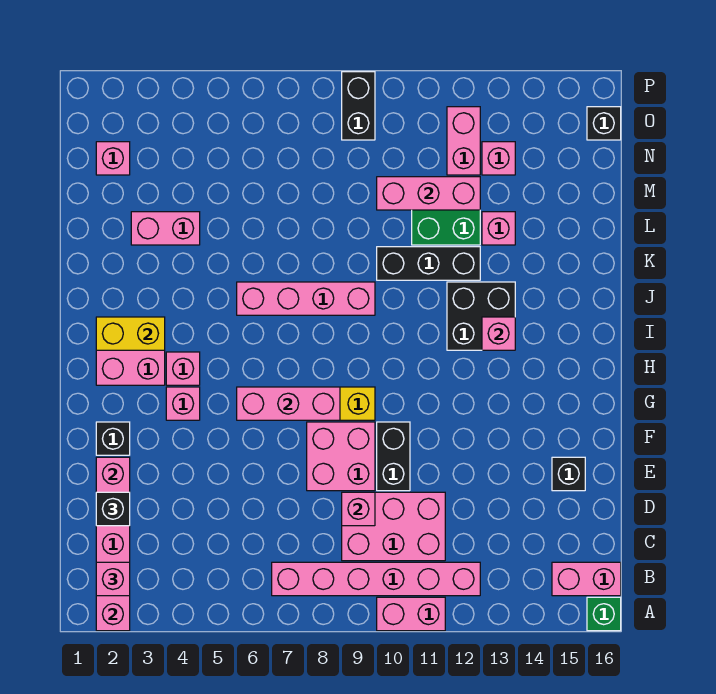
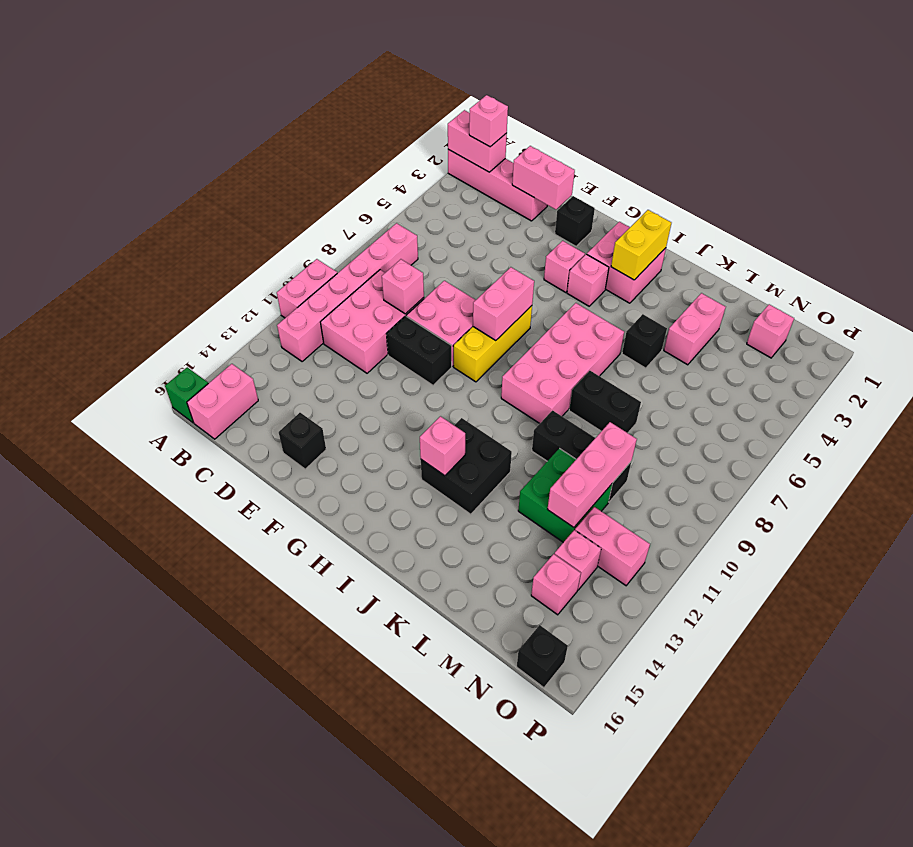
black 1x1 brick [96,492,130,526] -> black 1x1 brick moved to [622,314,667,368]
pink 1x3 brick [237,387,340,420] -> pink 1x2 brick [473,267,534,341]
pink 1x4 brick [237,282,375,315] -> pink 2x4 brick [501,303,624,423]
black 1x3 brick [377,247,480,280] -> black 1x3 brick turned to [532,411,631,502]
pink 1x1 brick [482,212,515,245] -> pink 1x1 brick moved to [531,554,581,615]
black 1x2 brick [342,72,375,140] -> black 1x2 brick moved to [569,371,641,433]

